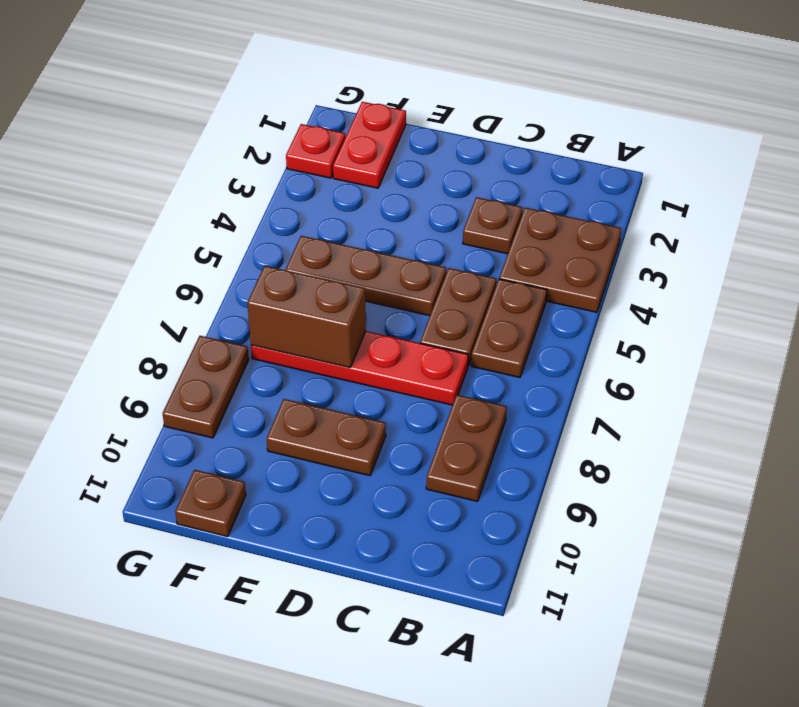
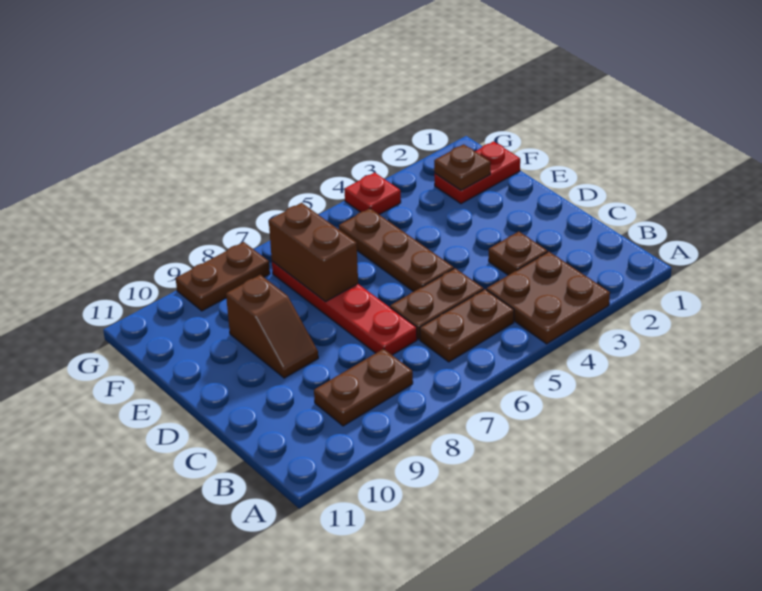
brown 1x2 plate [267,399,386,476] -> brown 1x2 slope [226,275,318,378]
brown 1x1 plate [175,470,246,537] -> brown 1x1 plate moved to [434,144,490,190]
red 1x1 plate [286,124,345,178] -> red 1x1 plate moved to [345,173,401,214]

